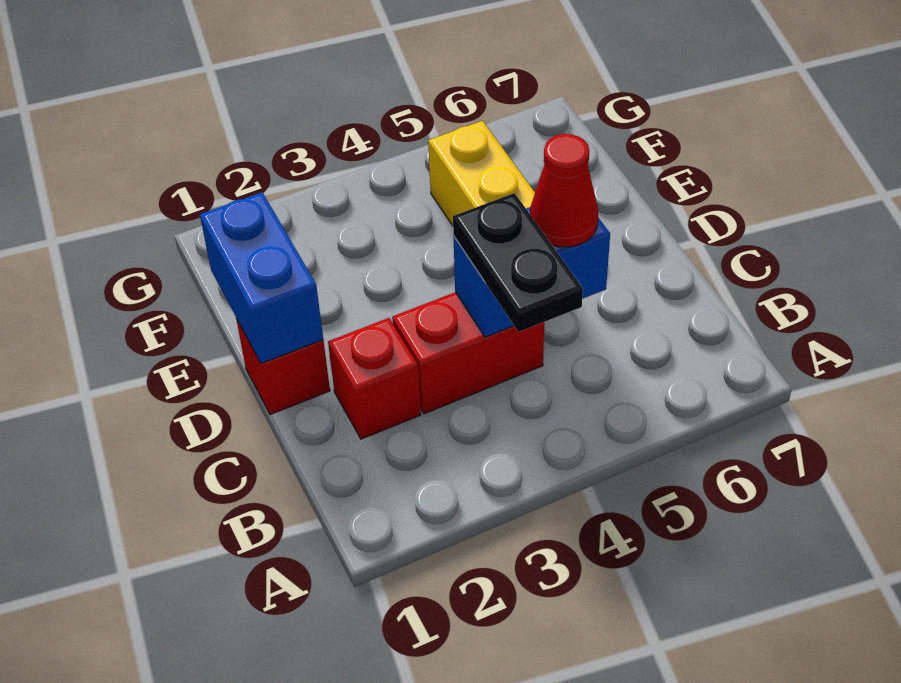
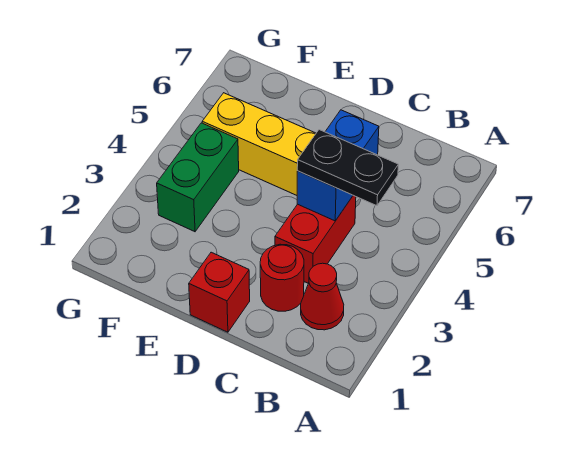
red 1x1 brick [328,318,421,439] -> red 1x1 round brick [260,244,304,311]
red 1x1 cone [530,134,598,247] -> red 1x1 cone moved to [301,263,344,330]
blue 1x2 brick [200,192,323,363] -> none
none -> green 1x2 brick [157,123,239,232]

